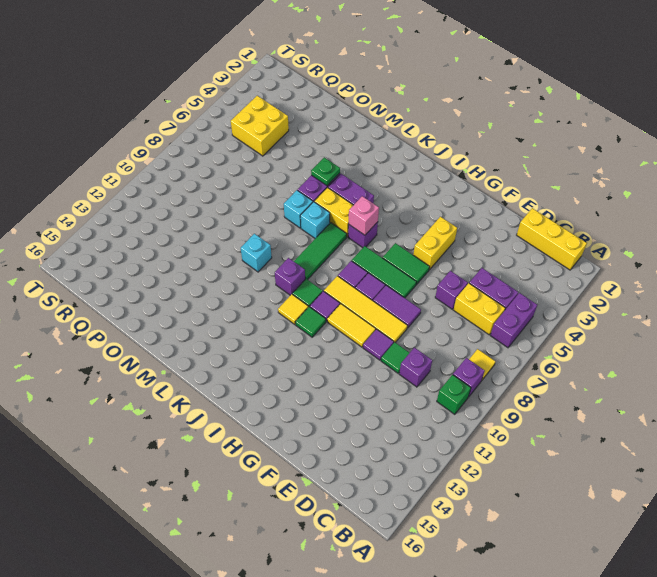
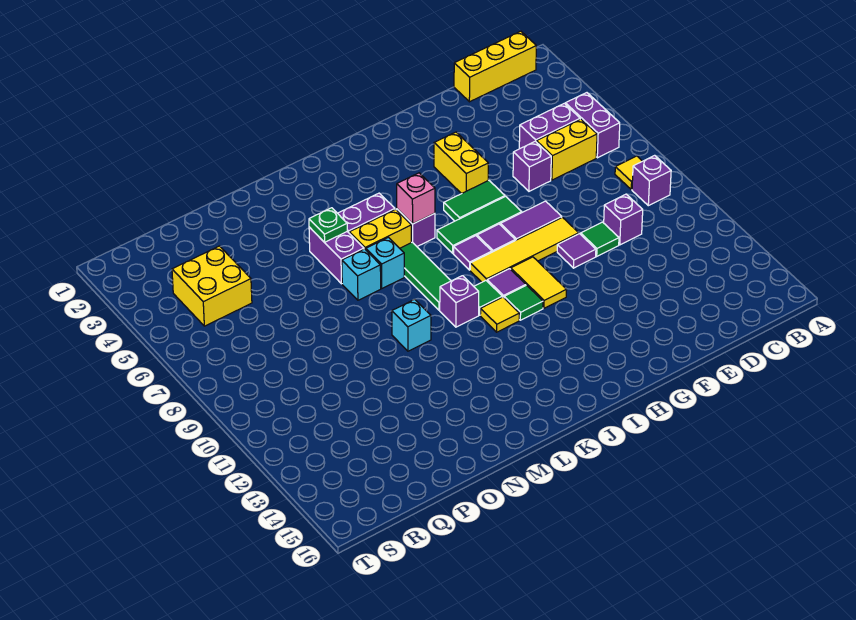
green 1x1 brick [437,375,471,414] -> none
yellow 1x2 tile [327,304,376,347] -> yellow 1x2 tile turned to [511,257,567,308]

